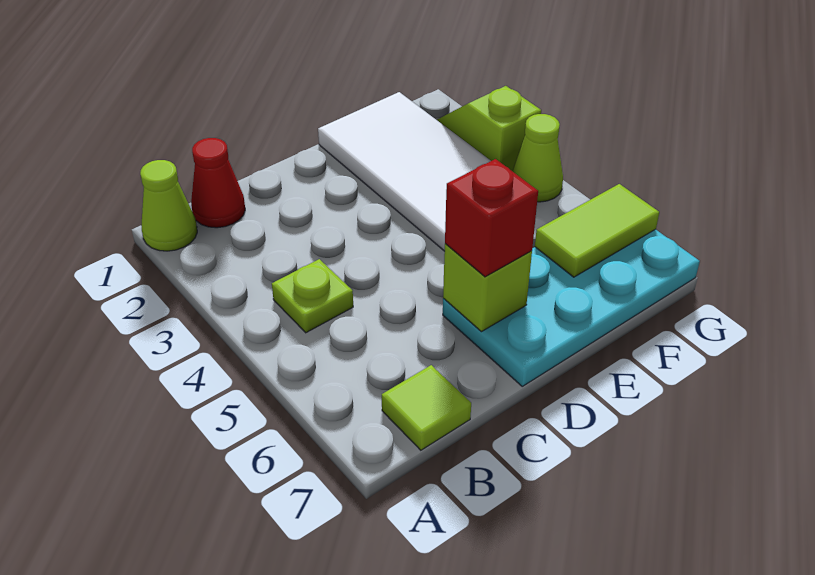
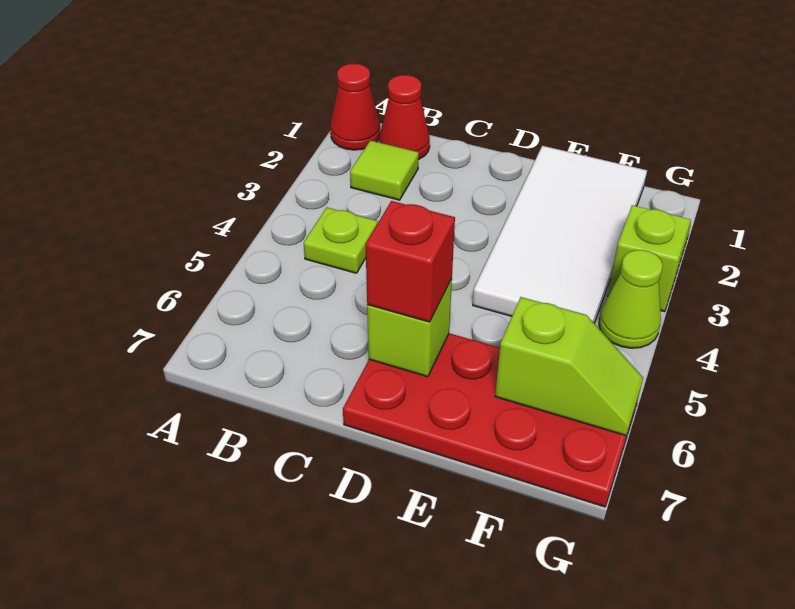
lime 1x1 cone [140,160,197,251] -> red 1x1 cone [330,64,380,150]
lime 1x1 tile [382,365,471,450] -> lime 1x1 tile moved to [350,140,419,200]
cyan 2x4 plate [443,229,700,386] -> red 2x4 plate [343,333,640,507]
lime 1x2 tile [535,184,659,277] -> lime 1x2 slope [495,297,643,436]

